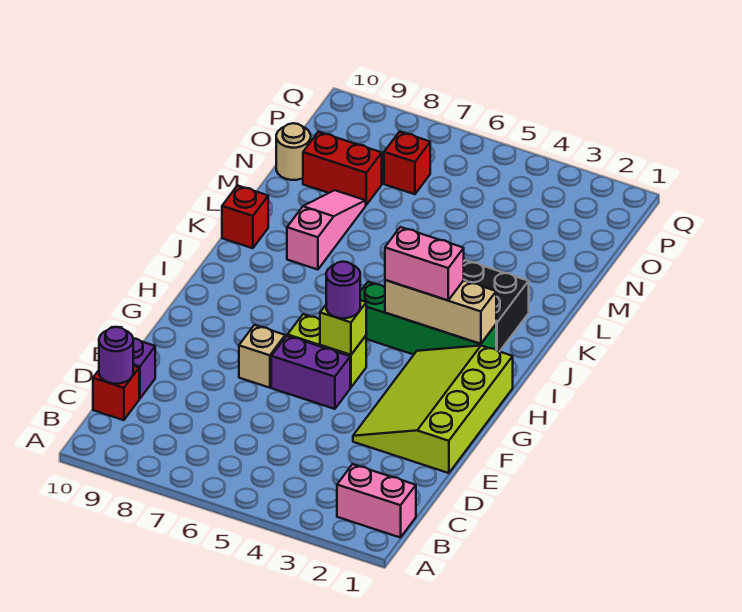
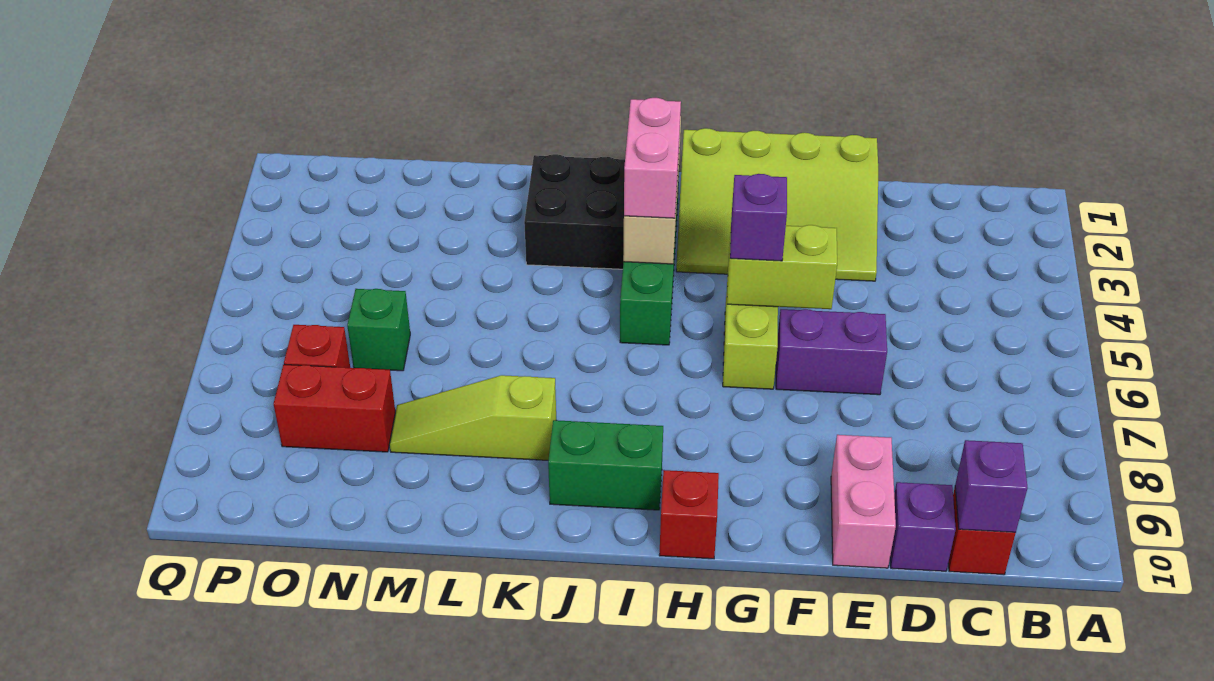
pink 1x2 brick [337,464,416,538] -> pink 1x2 brick moved to [831,435,896,568]
purple 1x1 round brick [99,327,133,384] -> purple 1x1 brick [955,440,1028,533]
purple 1x2 brick [271,336,350,409] -> purple 1x2 brick turned to [776,309,887,395]
tan 1x1 brick [239,325,285,388] -> none
lime 1x1 brick [320,300,366,355] -> lime 1x2 brick [727,225,837,309]
purple 1x1 round brick [326,262,360,318] -> purple 1x1 brick [730,174,787,261]
none -> green 1x2 brick [548,420,663,510]
pink 1x3 slope [287,190,366,270] -> lime 1x3 slope [390,375,556,460]
red 1x1 brick [222,186,268,248] -> red 1x1 brick moved to [659,470,719,559]
none -> green 1x1 brick [347,289,410,371]
red 1x2 brick [303,132,382,205] -> red 1x2 brick turned to [274,364,395,452]
tan 1x1 round brick [276,123,311,180] -> none

